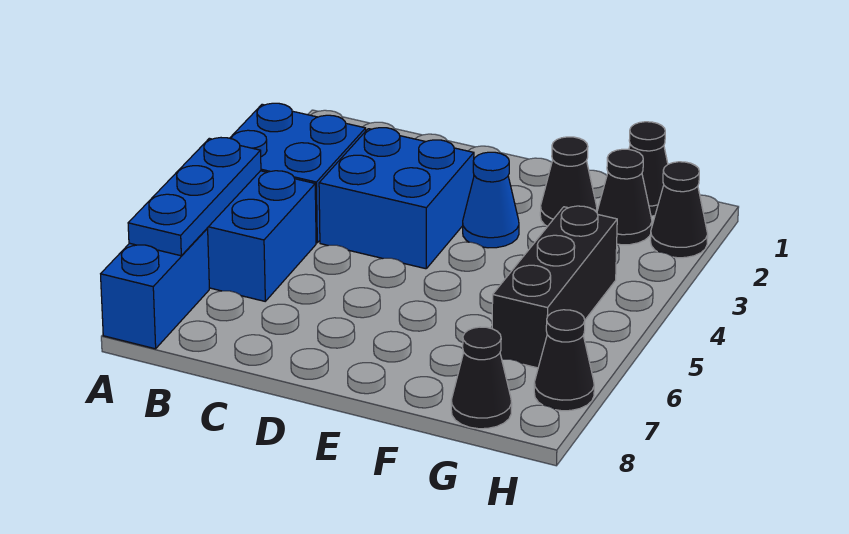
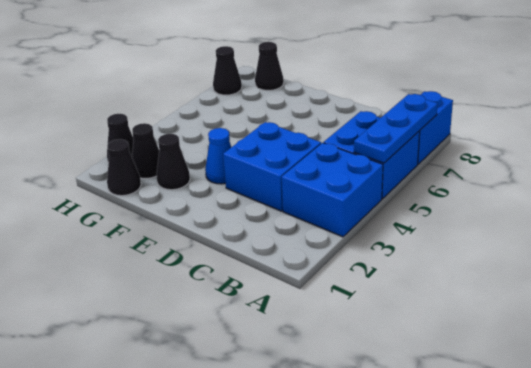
black 1x3 brick [492,206,617,368] -> none

